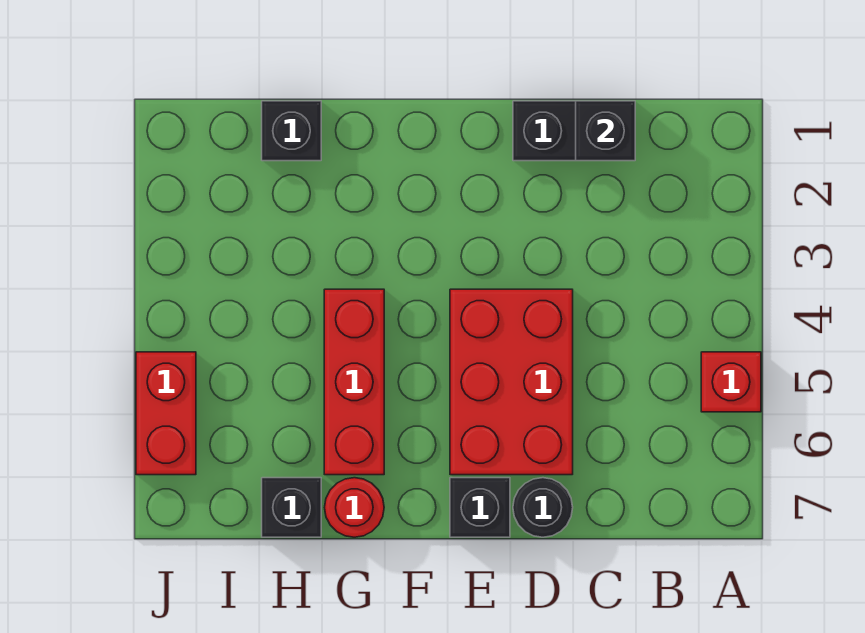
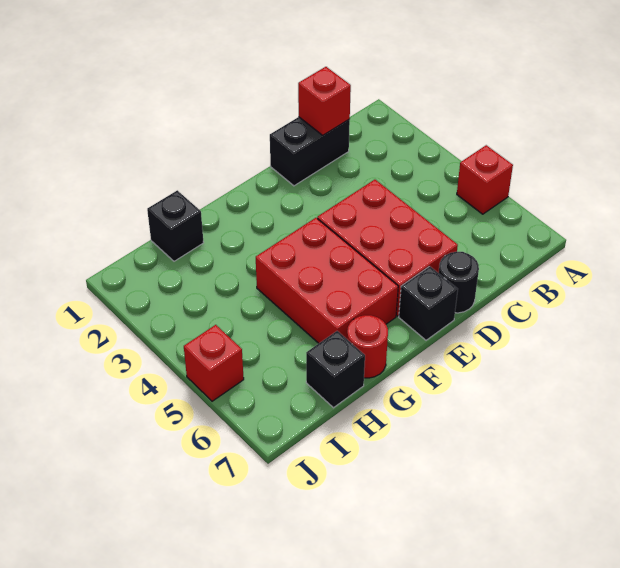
black 1x1 brick [576,101,635,161] -> red 1x1 brick [298,67,351,135]
red 1x3 brick [324,289,384,475] -> red 2x3 brick [256,218,398,343]
red 1x2 brick [136,352,196,475] -> red 1x1 brick [184,325,244,401]

